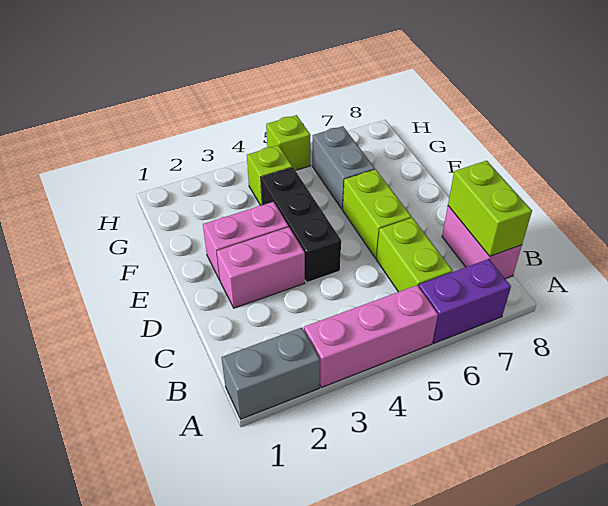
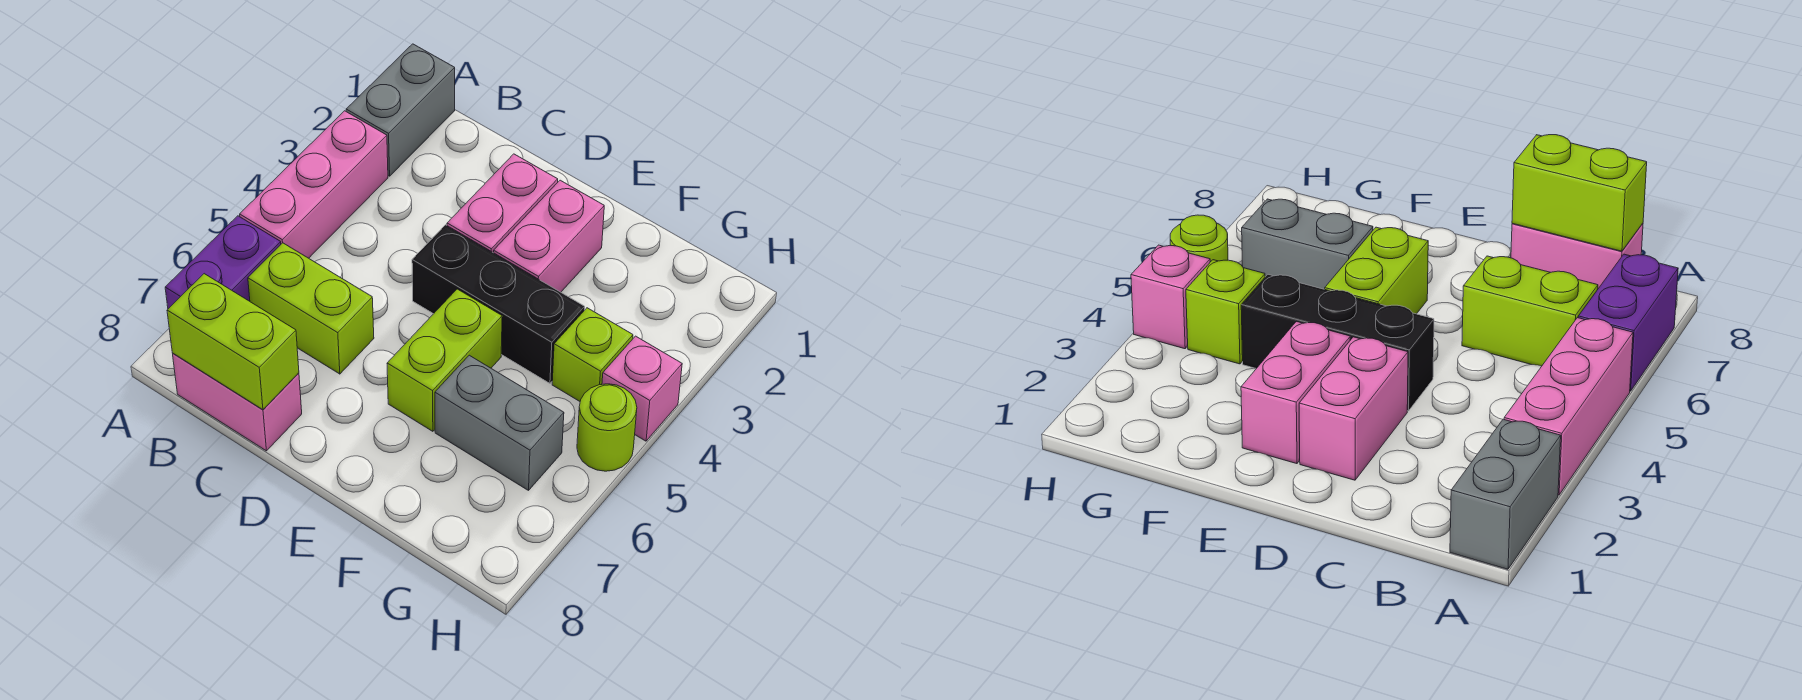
lime 1x2 brick [343,169,411,258] -> lime 1x2 brick turned to [387,289,502,431]
none -> pink 1x1 brick [602,336,682,441]
lime 1x1 brick [266,115,310,170] -> lime 1x1 round brick [577,384,637,471]

